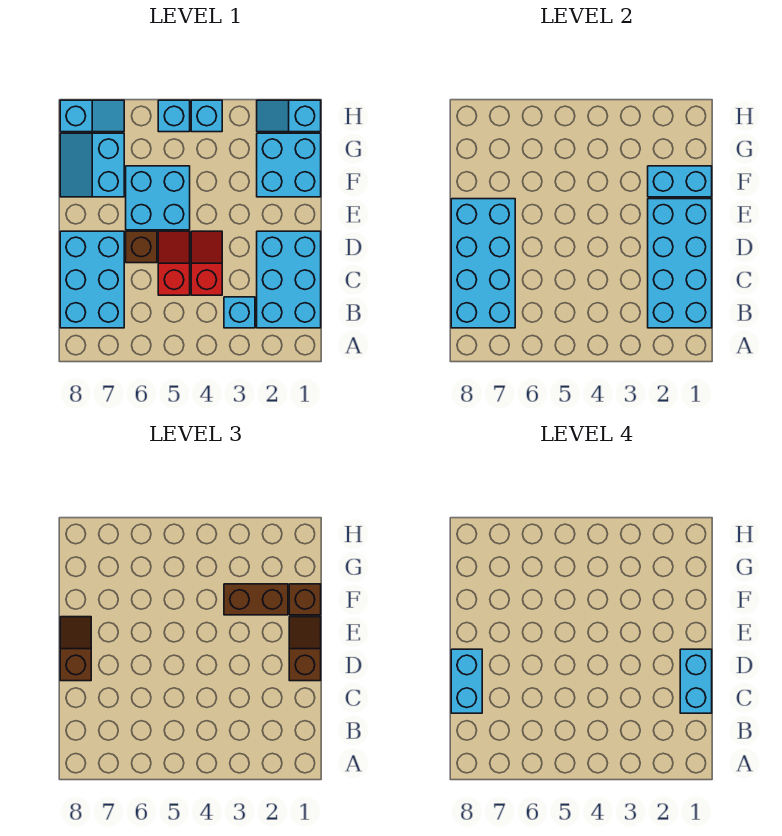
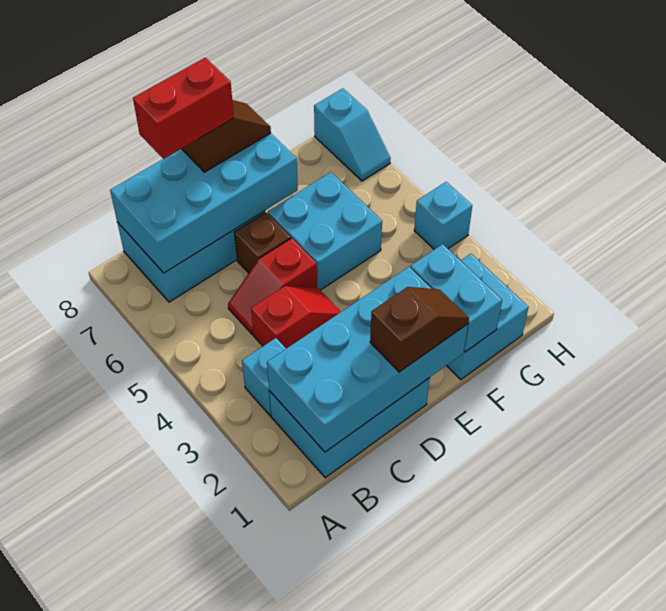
cyan 1x2 brick [680,649,712,713] -> none
red 1x2 slope [158,231,190,295] -> red 1x2 slope turned to [228,238,317,335]
cyan 1x2 brick [451,649,482,713] -> red 1x2 brick [133,58,234,159]
brown 1x1 brick [289,584,321,615] -> none
brown 1x2 brick [224,584,288,615] -> none
cyan 2x2 slope [60,133,124,197] -> none
cyan 1x2 slope [257,100,321,132] -> none
cyan 1x1 brick [158,100,190,132] -> none

